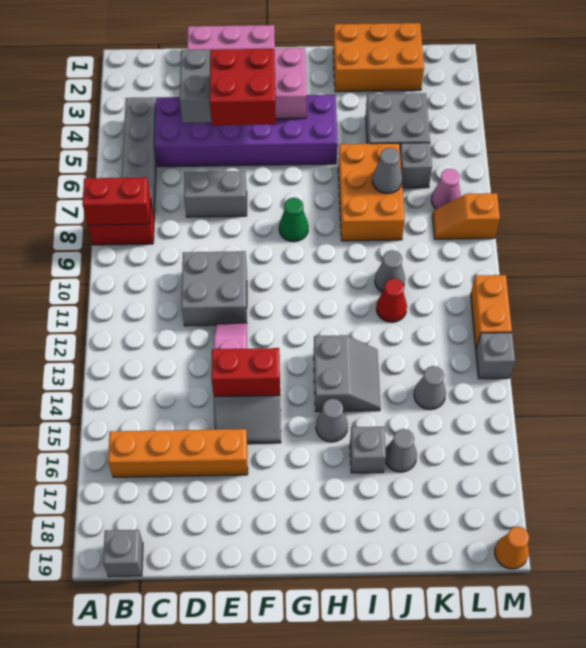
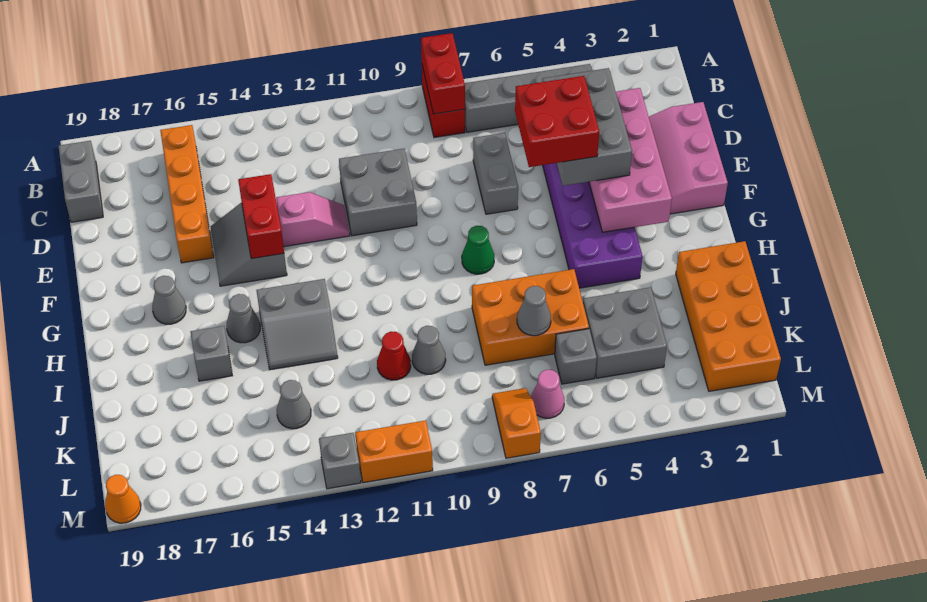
grey 1x1 brick [103,530,143,577] -> grey 1x2 brick [59,141,103,222]
orange 2x3 brick [333,23,424,92] -> orange 2x4 brick [676,241,781,391]
grey 1x1 cone [385,429,417,472] -> grey 1x1 cone moved to [152,276,186,324]

